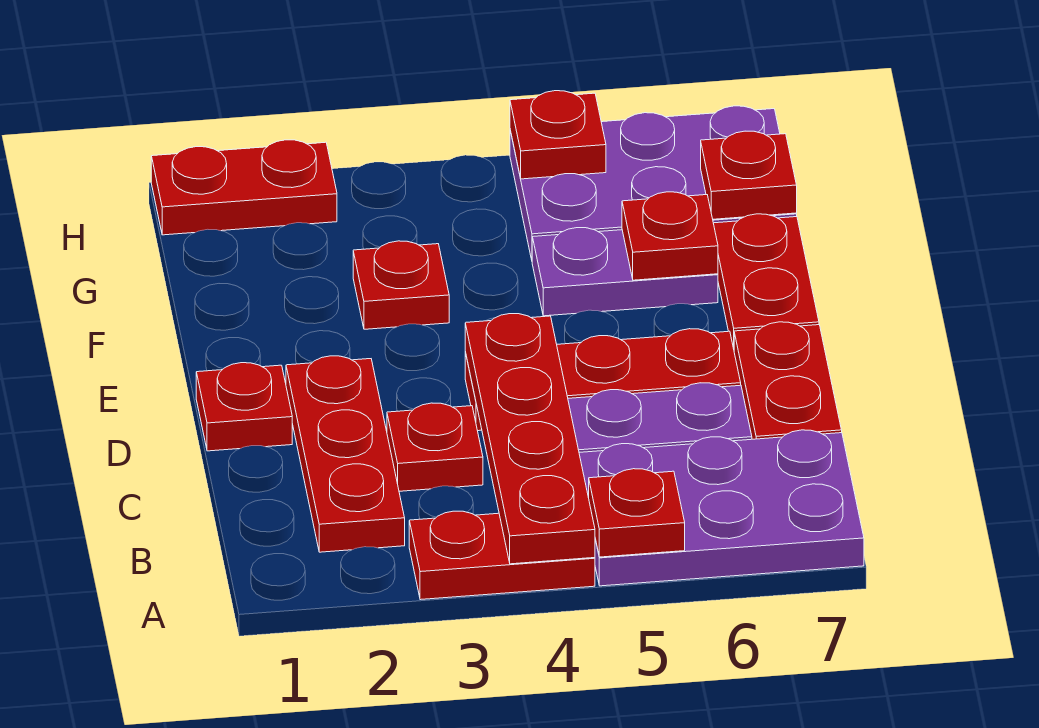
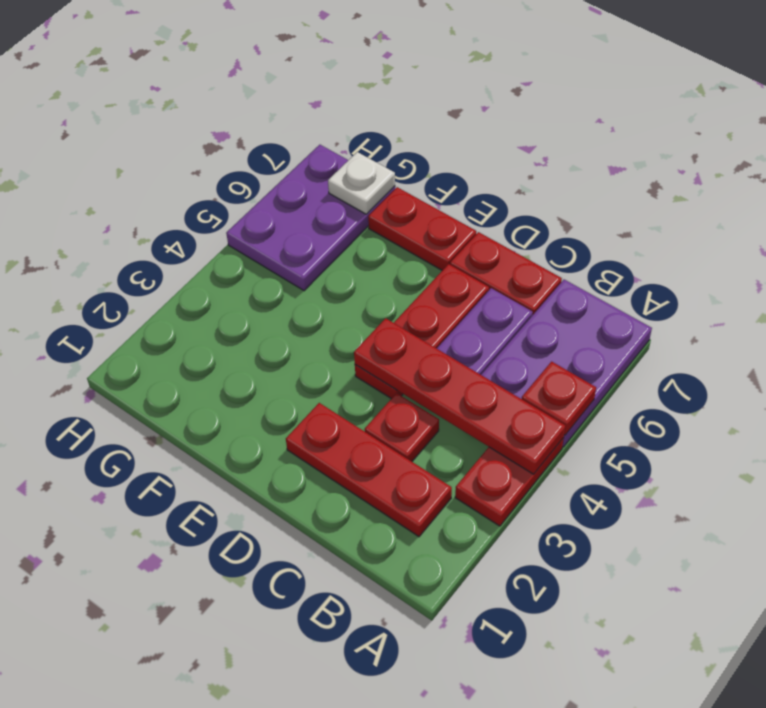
red 1x1 plate [196,363,292,451] -> none
red 1x1 plate [353,241,449,329] -> none
purple 1x2 plate [532,228,718,316] -> none
red 1x1 plate [622,192,718,280] -> none
red 1x1 plate [701,131,797,219] -> white 1x1 plate [328,152,395,214]
red 1x2 plate [151,140,337,235] -> none
red 1x1 plate [510,91,606,179] -> none

